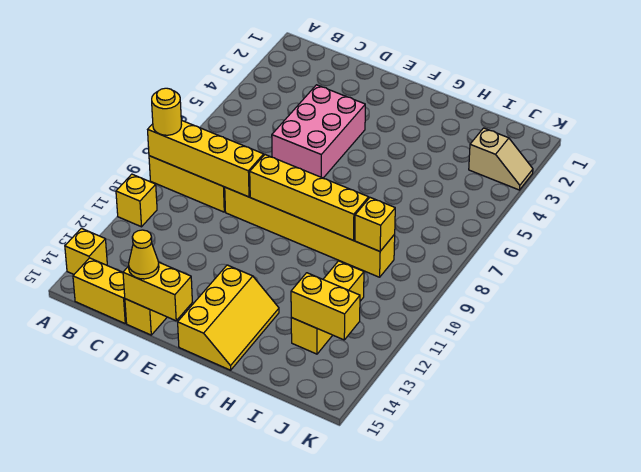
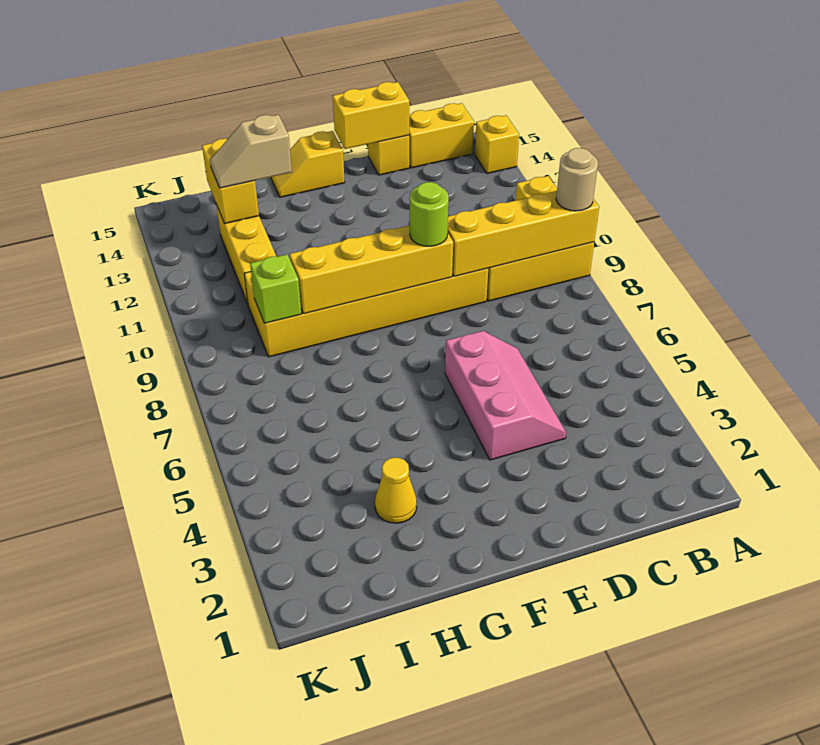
yellow 1x1 round brick [152,88,182,135] -> tan 1x1 round brick [556,148,598,211]
pink 2x3 brick [272,85,365,178] -> pink 2x3 slope [445,331,566,460]
yellow 1x6 brick [225,187,395,277] -> yellow 2x6 brick [244,268,488,357]
yellow 1x1 cone [129,230,159,279] -> yellow 1x1 cone moved to [375,457,417,523]
none -> lime 1x1 round brick [410,182,449,246]
yellow 2x3 slope [178,265,279,370] -> yellow 1x2 slope [271,131,345,197]
yellow 1x1 brick [355,198,395,251] -> lime 1x1 brick [250,254,302,323]
yellow 1x2 brick [291,273,360,340] -> yellow 1x2 brick turned to [202,139,259,224]
tan 1x2 slope [469,128,533,190] -> tan 1x2 slope moved to [210,115,292,188]

